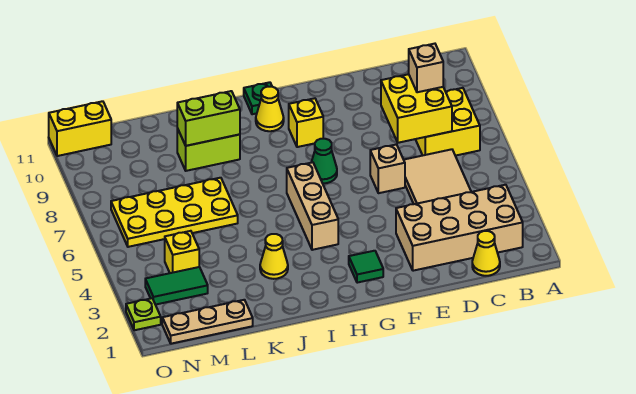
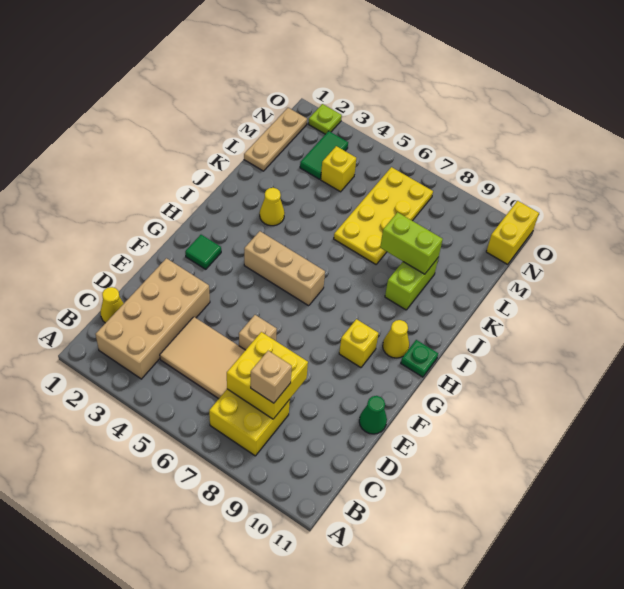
green 1x1 cone [311,139,337,183] -> green 1x1 cone moved to [359,396,387,434]
lime 1x2 brick [177,91,240,146] -> lime 1x2 brick turned to [380,212,443,274]

